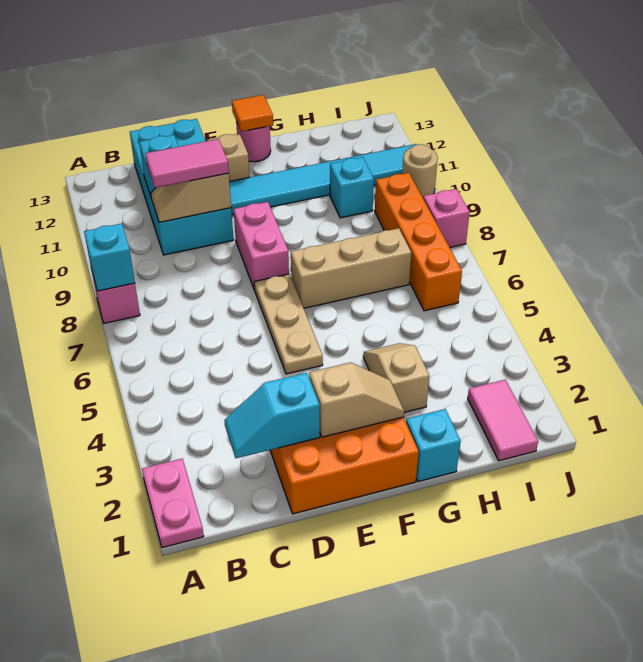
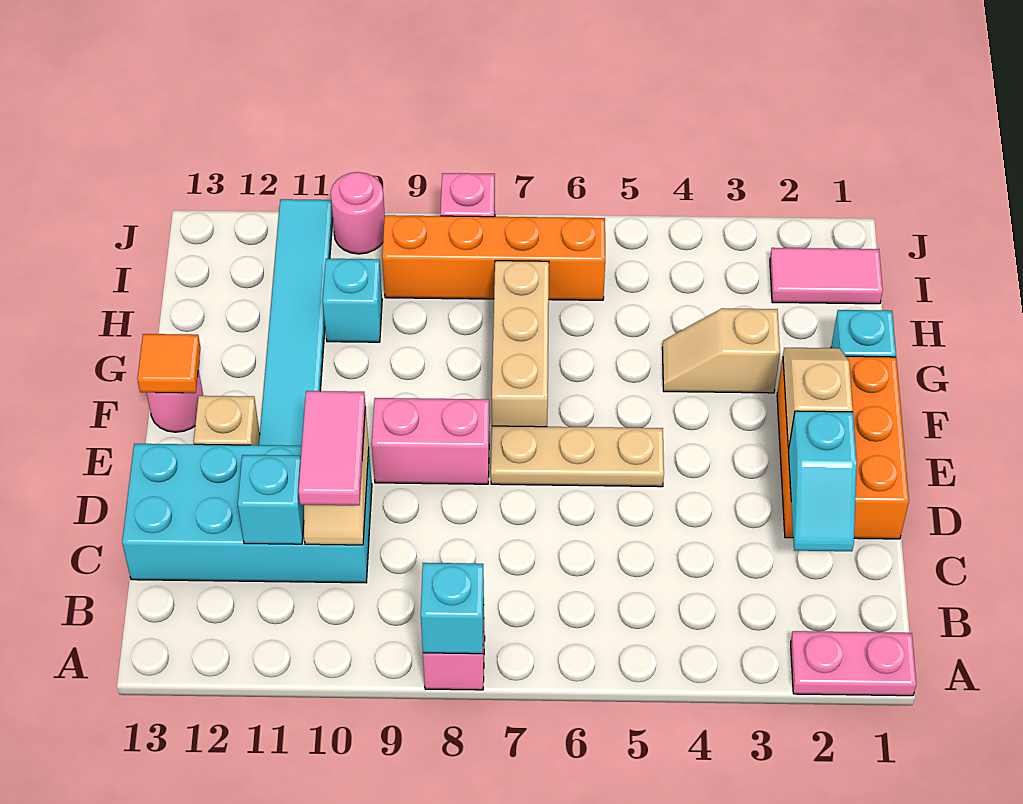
tan 1x1 round brick [402,144,438,197] -> pink 1x1 round brick [331,172,385,254]

